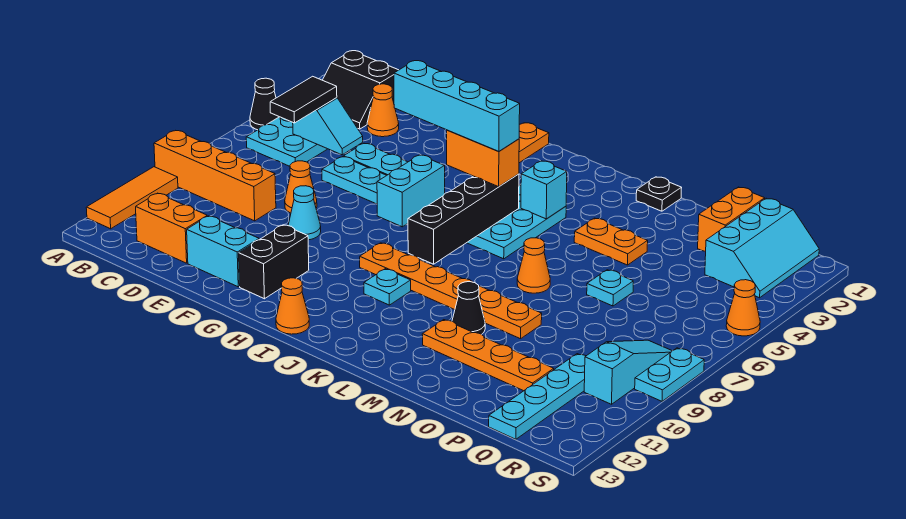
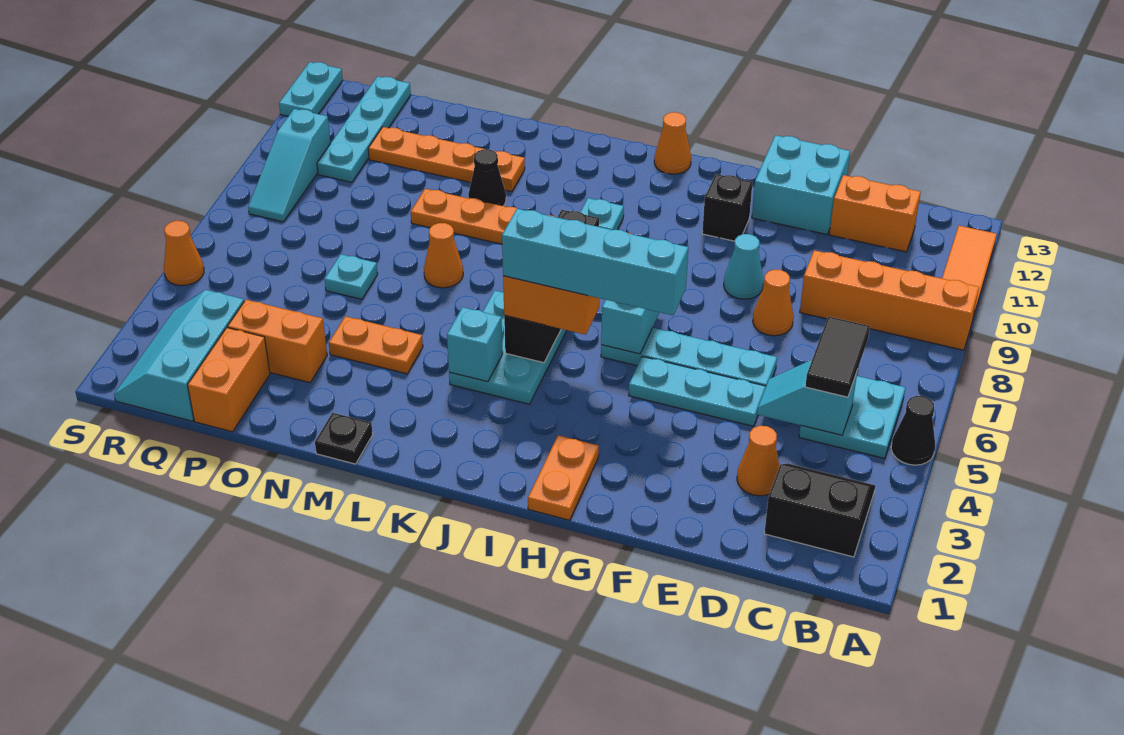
cyan 1x2 brick [187,216,259,287] -> cyan 2x2 brick [752,135,850,234]
black 1x2 brick [239,225,309,299] -> black 1x1 brick [702,174,752,241]
none -> orange 1x2 brick [228,300,327,383]
cyan 1x2 plate [635,348,704,401] -> cyan 1x2 plate moved to [279,62,343,116]

